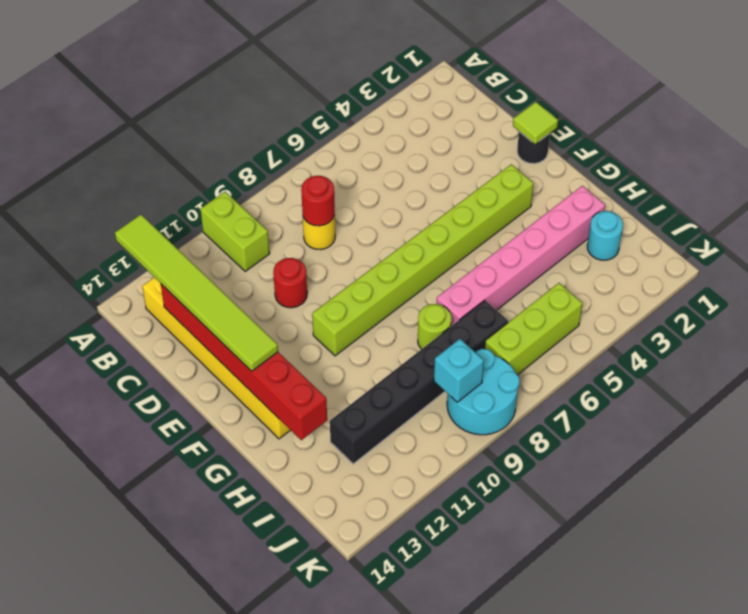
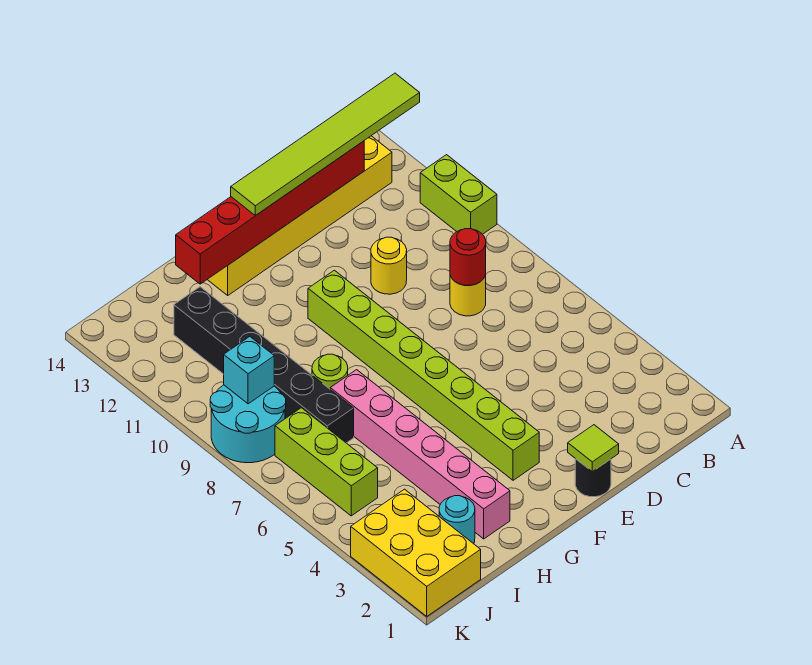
lime 1x2 brick [200,192,270,271] -> lime 1x2 brick turned to [420,155,497,234]
red 1x1 round brick [273,258,307,308] -> yellow 1x1 round brick [371,237,407,294]
none -> yellow 2x3 brick [351,489,481,616]

